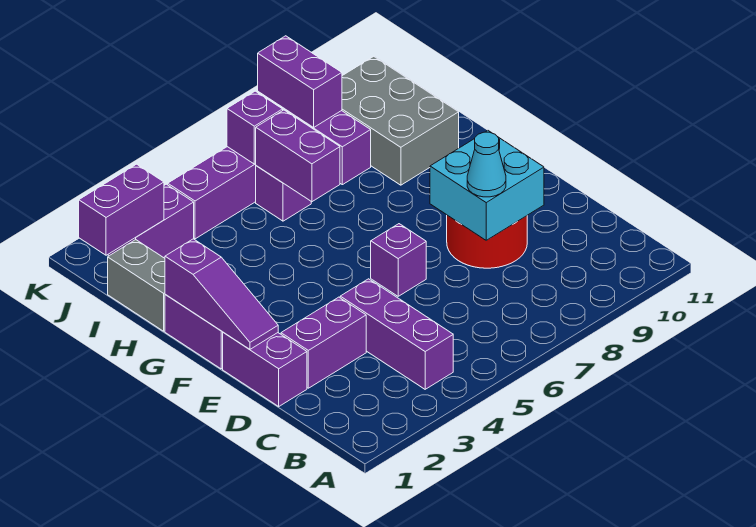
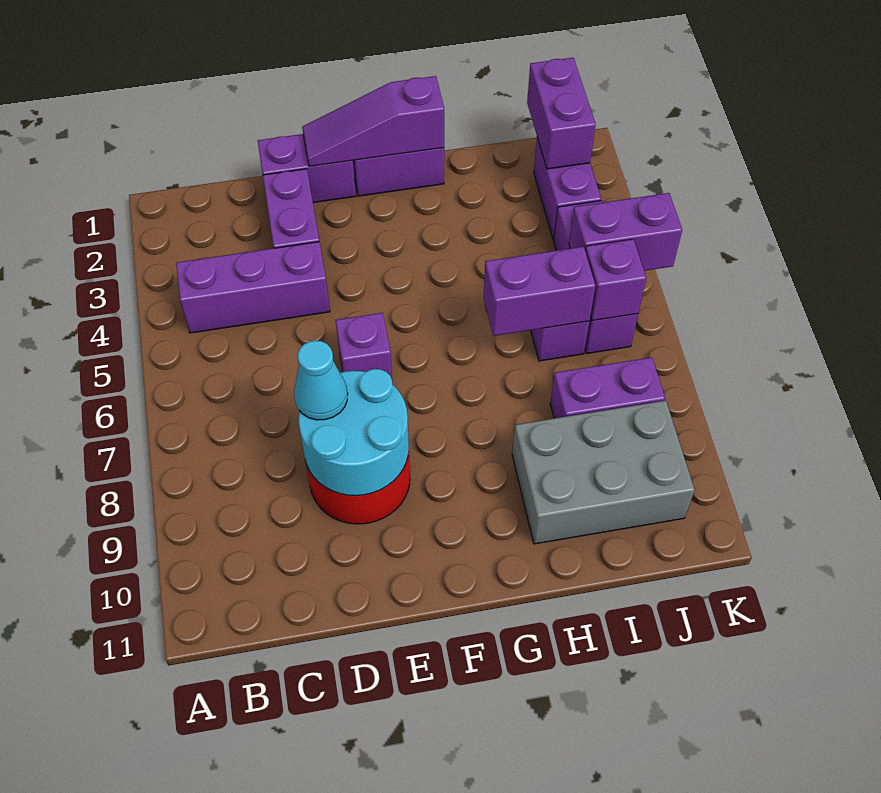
cyan 2x2 brick [430,131,544,240] -> cyan 2x2 round brick [298,369,409,496]
grey 1x2 brick [108,240,165,331] -> none
purple 1x2 brick [258,36,342,128] -> purple 1x2 brick moved to [569,193,682,271]

